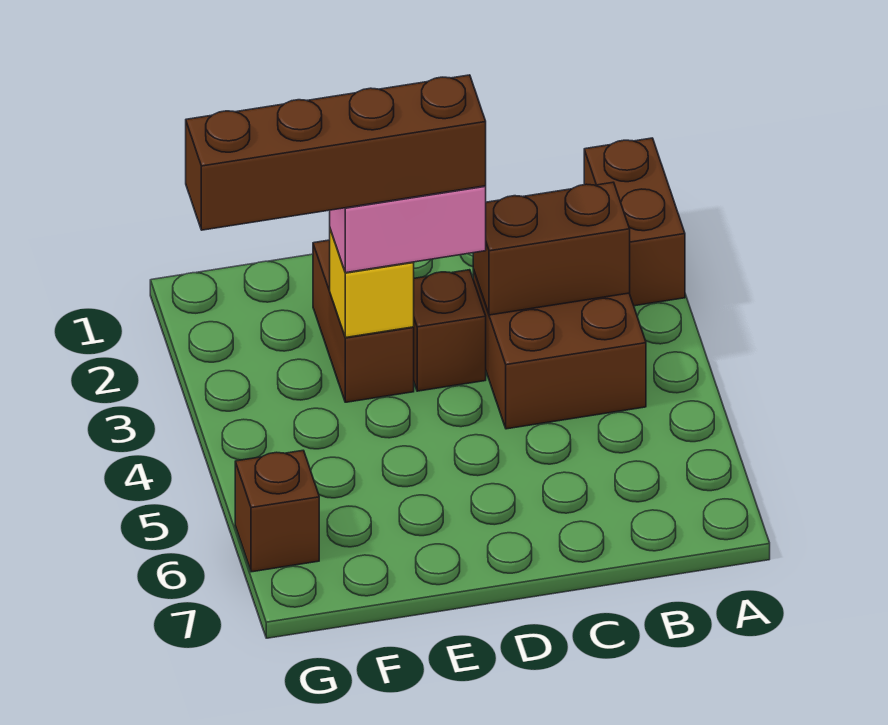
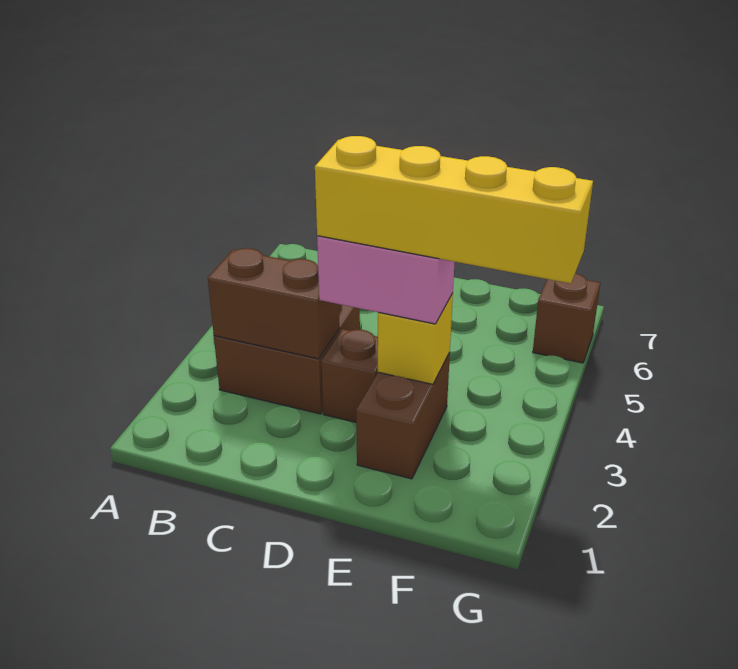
brown 1x2 brick [584,138,685,306] -> none
brown 1x4 brick [186,75,486,230] -> yellow 1x4 brick [315,136,593,284]

